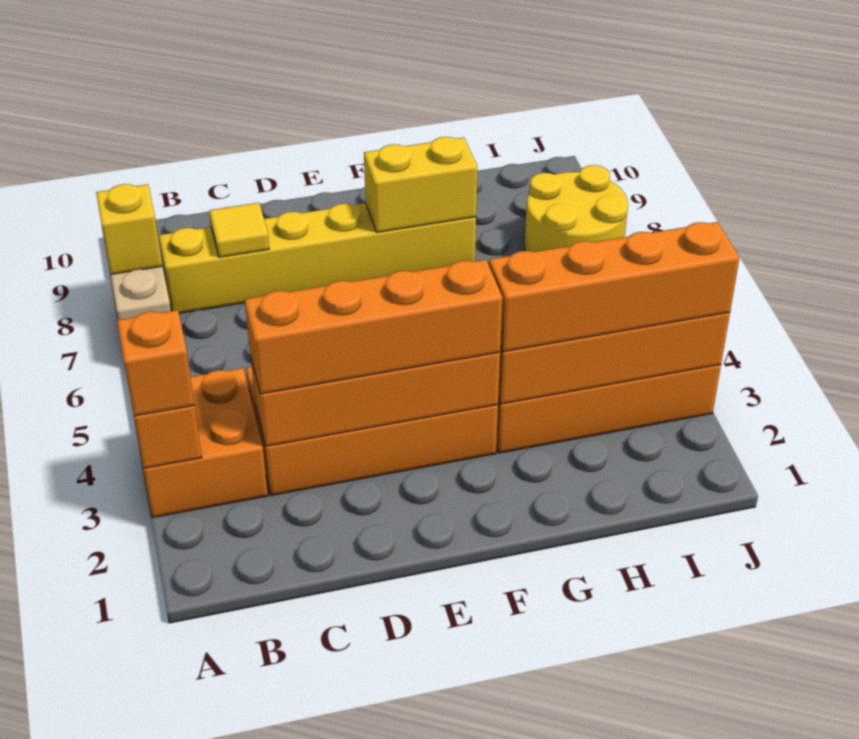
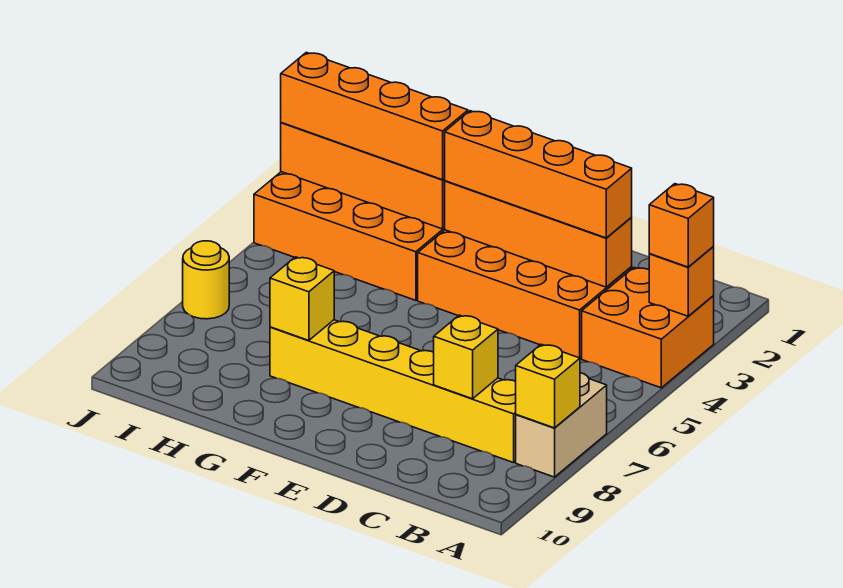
yellow 1x1 tile [209,203,269,257] -> yellow 1x1 brick [434,315,498,399]
yellow 1x2 brick [364,137,477,232] -> yellow 1x1 brick [270,257,334,340]
yellow 2x2 round brick [524,165,628,252] -> yellow 1x1 round brick [183,241,229,319]

